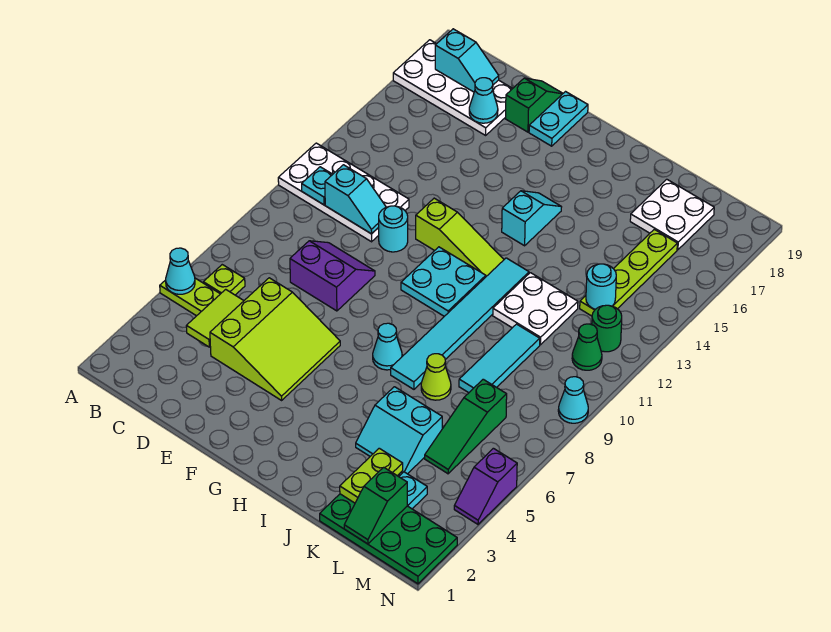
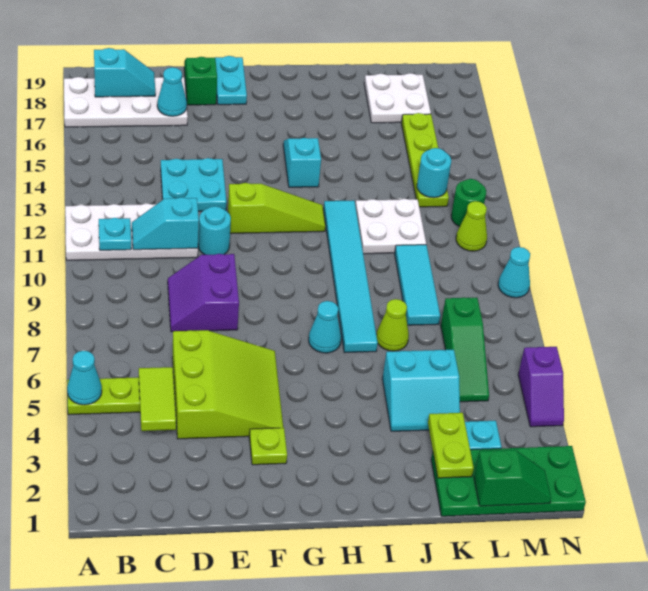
lime 1x1 plate [203,265,245,295] -> lime 1x1 plate moved to [249,428,287,465]
cyan 1x2 slope [325,165,386,234] -> cyan 1x2 slope turned to [132,197,199,250]
purple 2x2 slope [290,241,375,311] -> purple 2x2 slope turned to [168,254,239,332]
cyan 2x2 plate [401,247,486,316] -> cyan 2x2 plate moved to [161,158,227,211]
green 1x2 slope [344,467,407,544] -> green 1x2 slope turned to [474,450,551,506]
green 1x1 cone [572,324,602,370] -> lime 1x1 cone [456,201,487,251]

